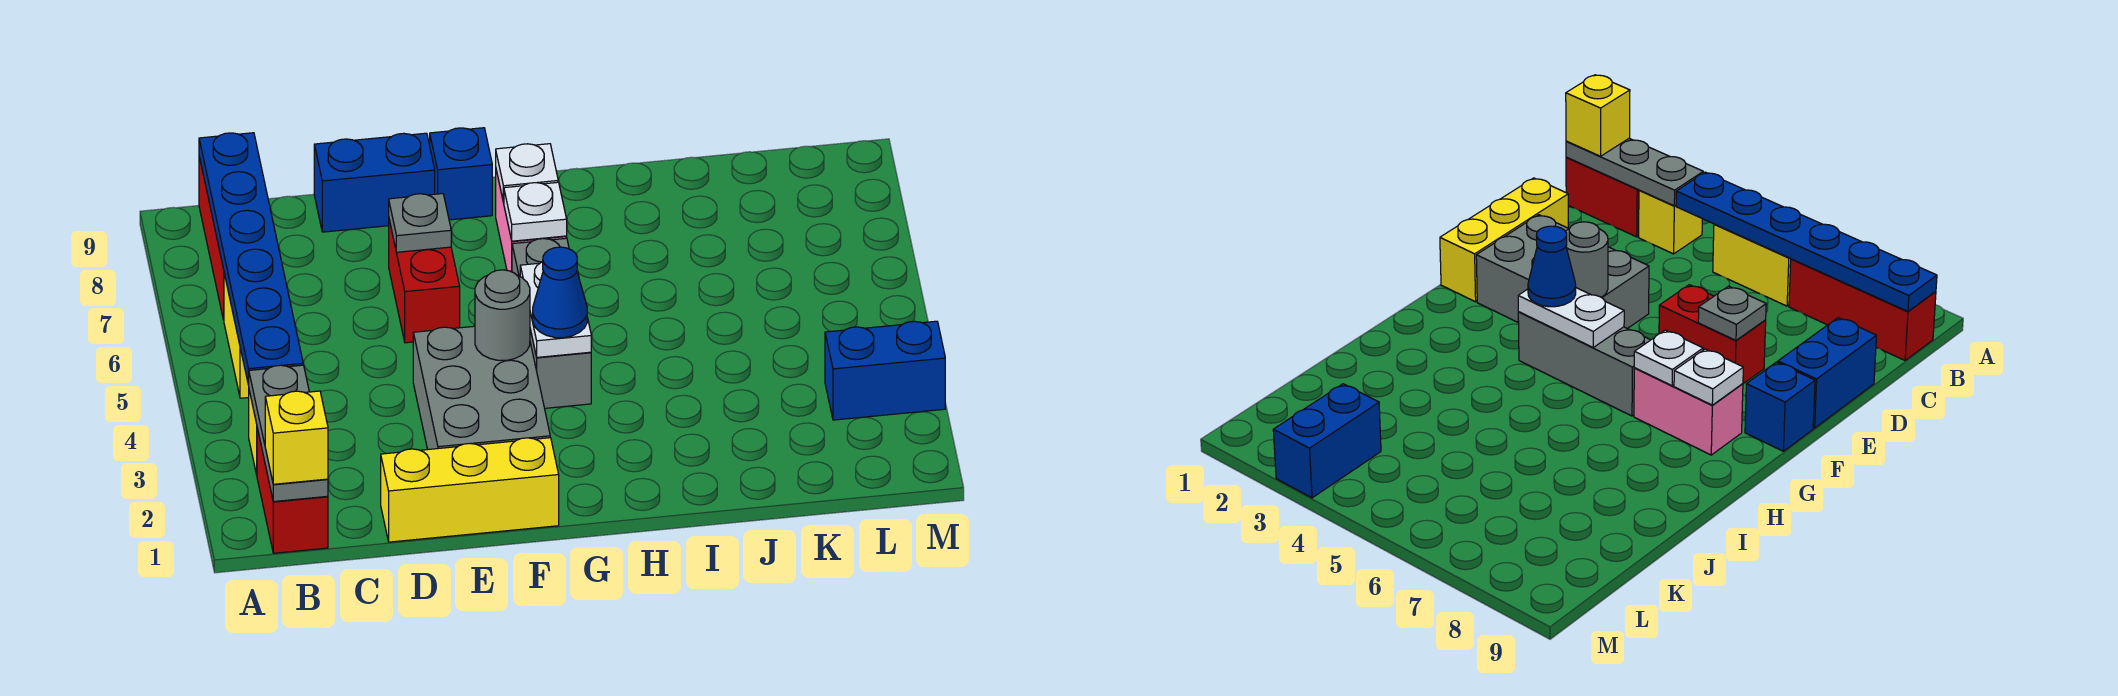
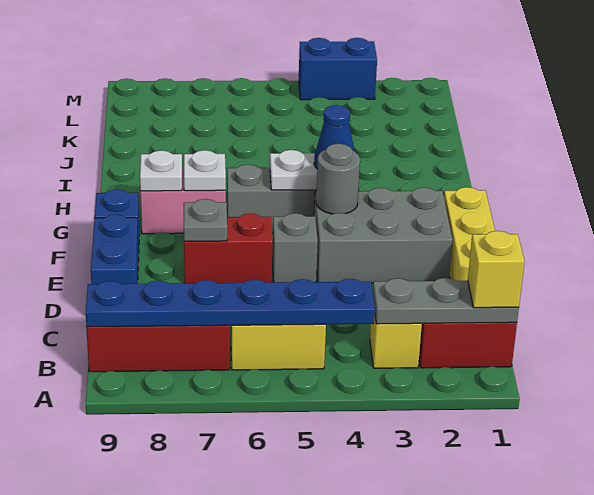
none -> grey 1x1 brick [272,213,318,282]
blue 1x2 brick [825,321,945,420] -> blue 1x2 brick turned to [299,38,377,100]

